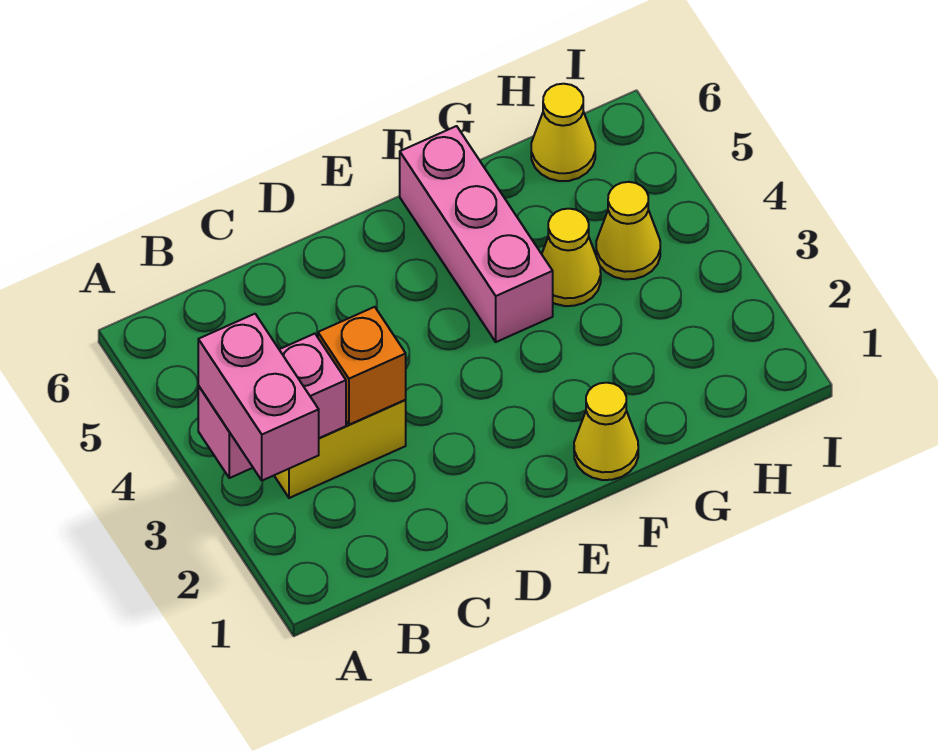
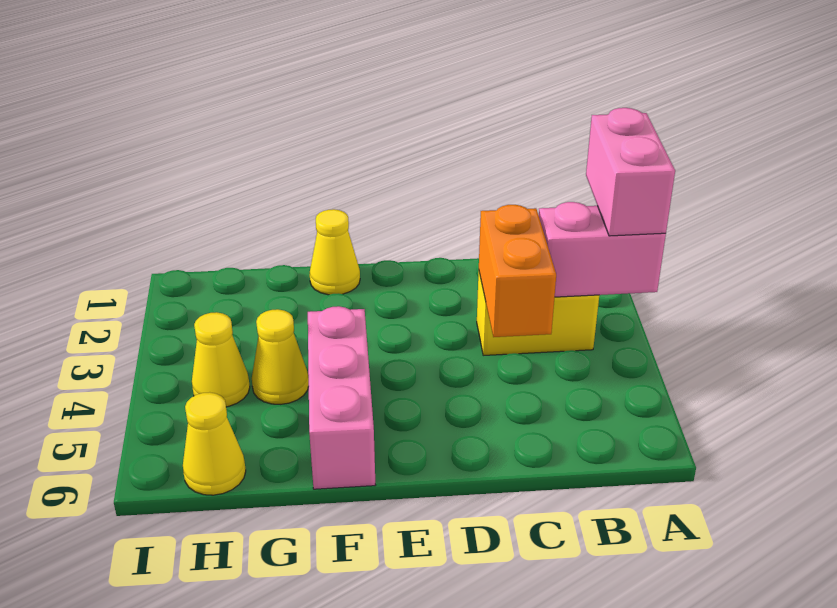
orange 1x1 brick [318,307,406,425] -> orange 1x2 brick [479,205,556,337]

